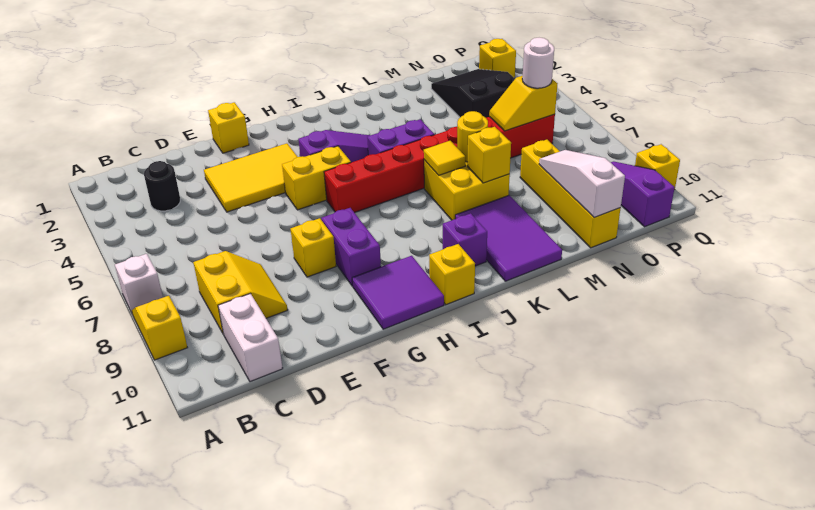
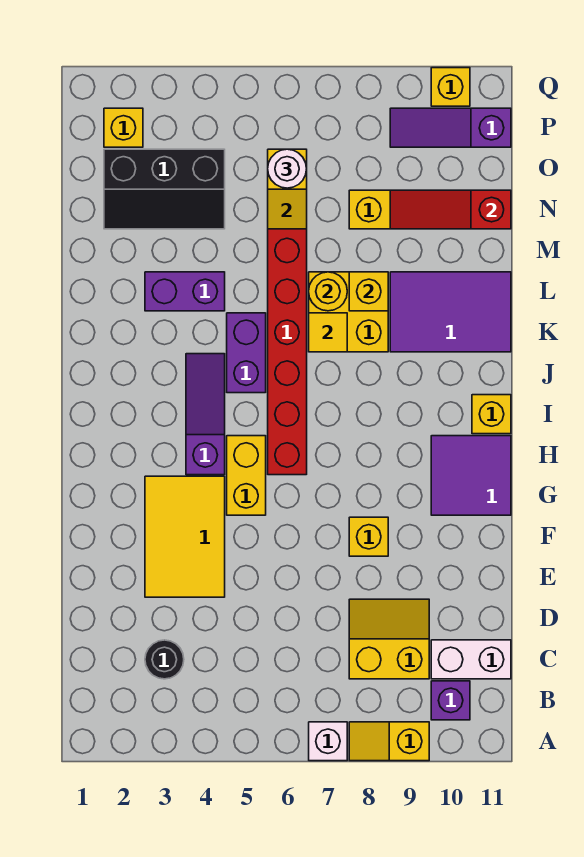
yellow 1x1 brick [208,102,249,153] -> none
purple 1x2 brick [322,208,381,286] -> purple 1x2 brick moved to [145,272,225,311]
purple 1x1 brick [443,213,487,266] -> purple 1x1 brick moved to [431,681,470,720]
black 2x3 slope [431,69,515,118] -> black 2x3 slope turned to [104,149,225,229]
white 1x3 slope [539,150,625,217] -> red 1x3 slope [390,190,511,229]

